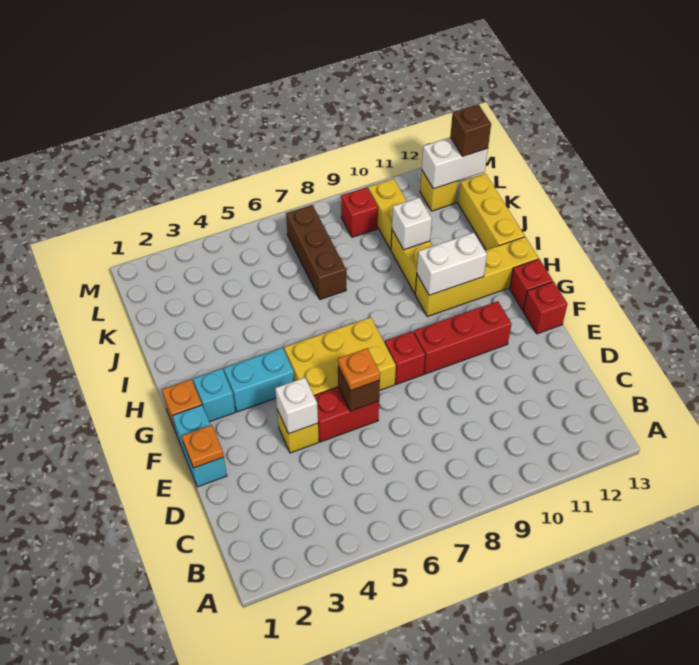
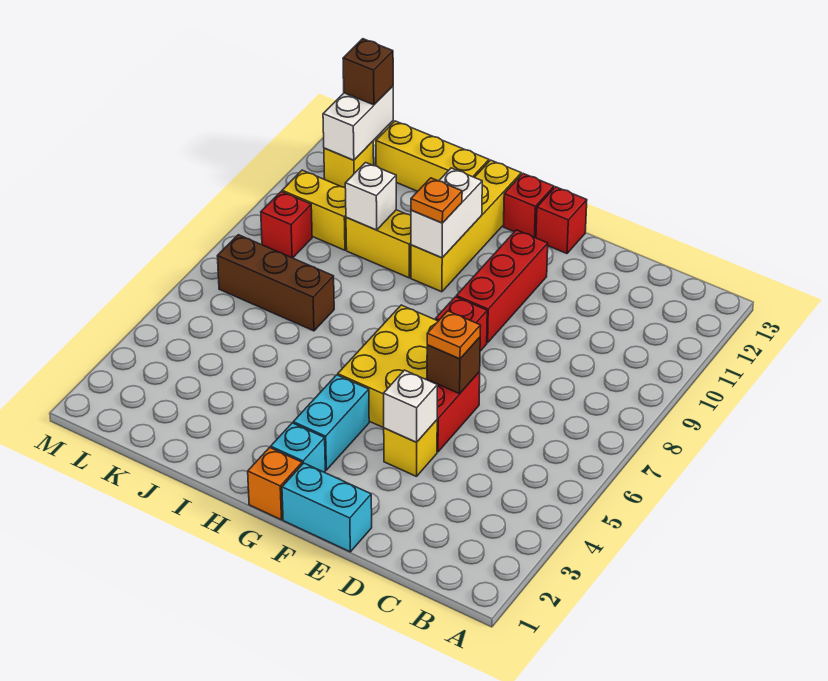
orange 1x1 plate [182,425,224,468] -> orange 1x1 plate moved to [411,178,462,223]

